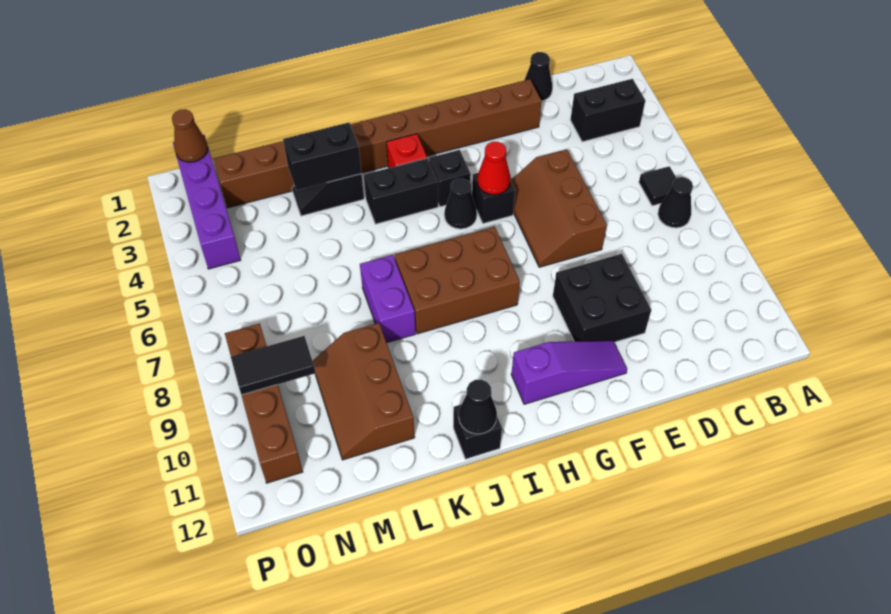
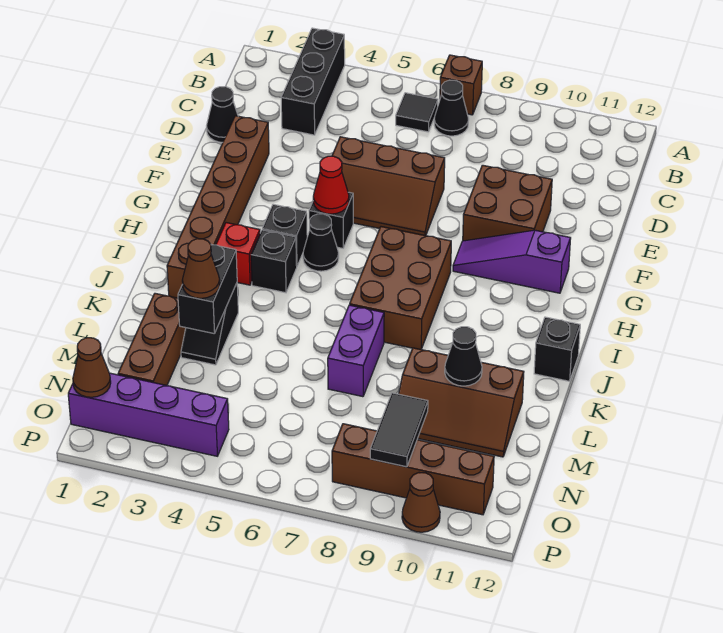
none -> brown 1x1 brick [440,55,482,115]
black 1x2 brick [570,79,645,142] -> black 1x3 brick [281,28,345,135]
black 2x2 brick [553,254,651,342] -> brown 2x2 brick [463,165,552,241]
purple 1x3 slope [511,340,627,404] -> purple 1x3 slope turned to [453,230,571,293]
black 1x2 brick [364,158,438,224] -> black 1x1 brick [251,230,297,293]
black 1x1 cone [459,380,497,434] -> black 1x1 cone moved to [445,327,482,386]
purple 1x2 brick [360,255,416,343] -> purple 1x2 brick turned to [328,305,384,397]
none -> brown 1x1 cone [182,239,220,298]
none -> brown 1x1 cone [402,473,440,532]

